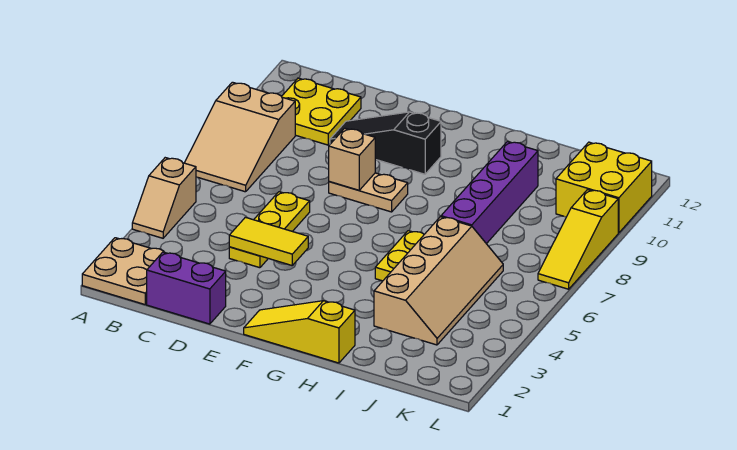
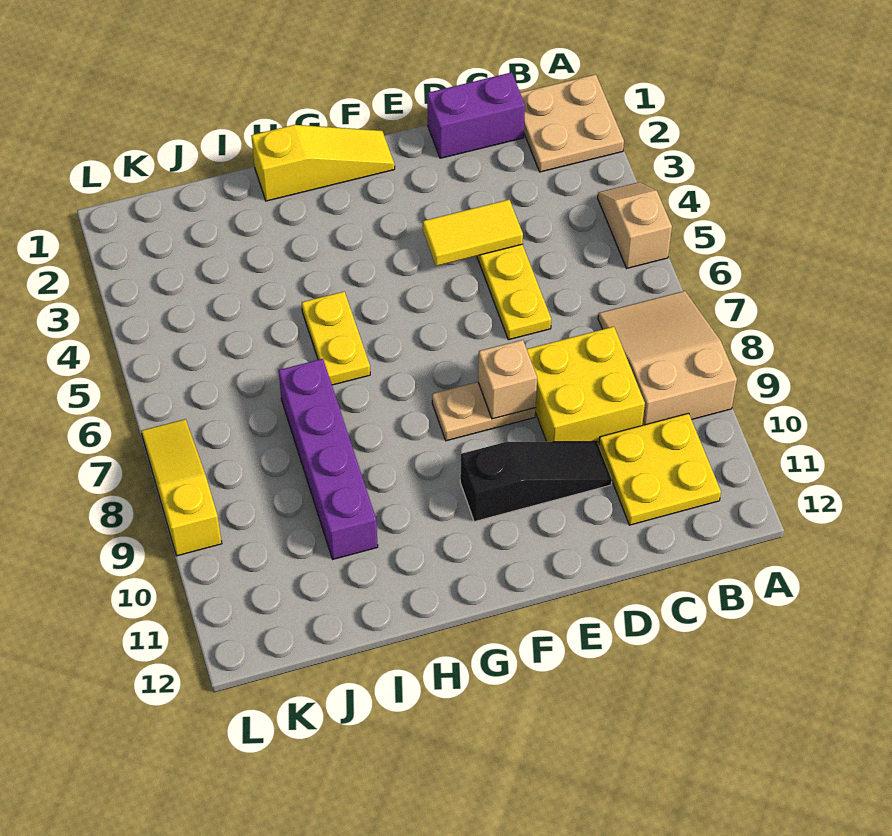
tan 2x4 slope [374,217,503,345] -> none
yellow 2x2 brick [556,142,652,233] -> yellow 2x2 brick moved to [527,327,645,444]

